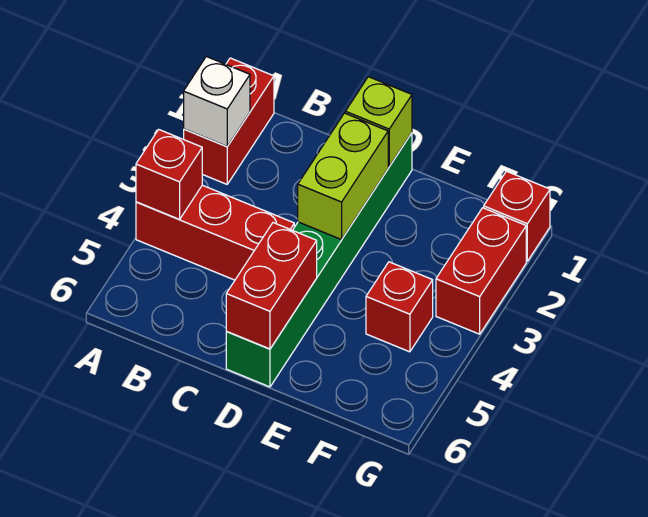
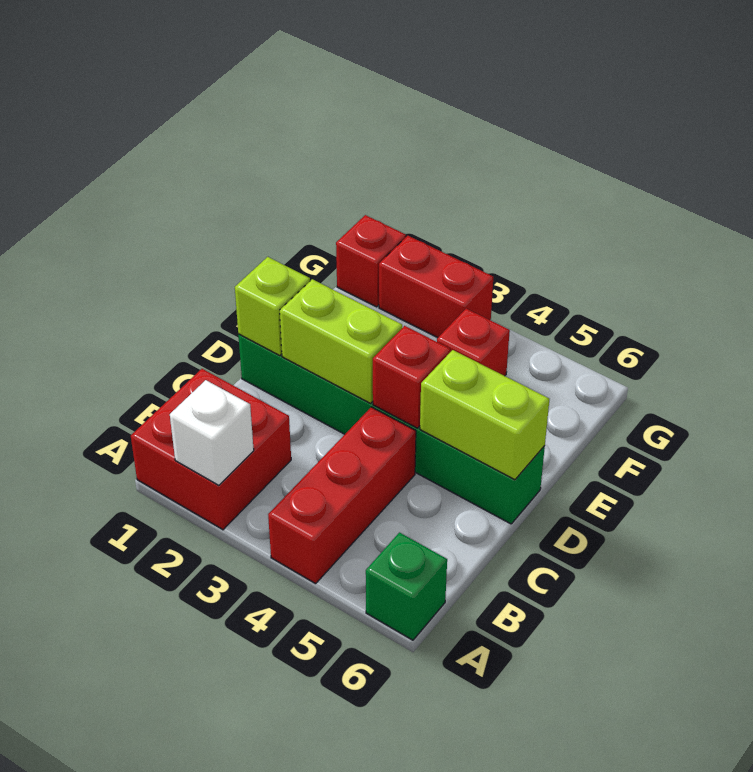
red 1x2 brick [184,58,274,184] -> red 2x2 brick [131,369,291,530]
red 1x1 brick [136,130,202,219] -> red 1x1 brick moved to [373,326,450,428]
none -> green 1x1 brick [366,533,447,640]
red 1x2 brick [226,223,317,349] -> lime 1x2 brick [420,350,549,480]

